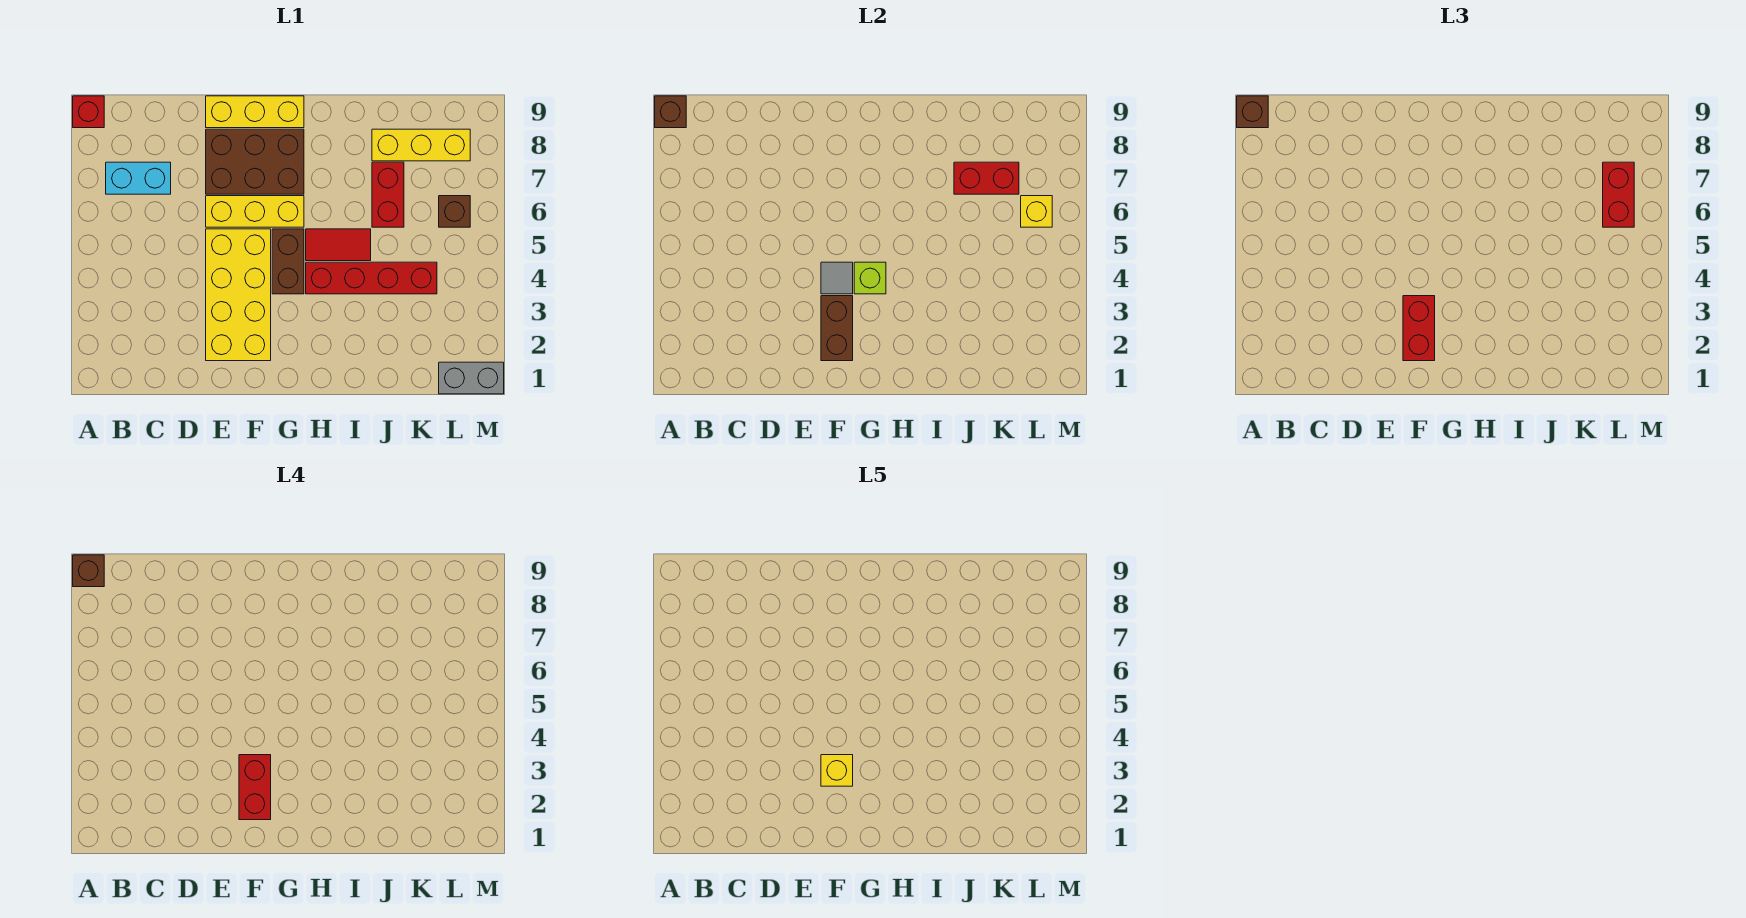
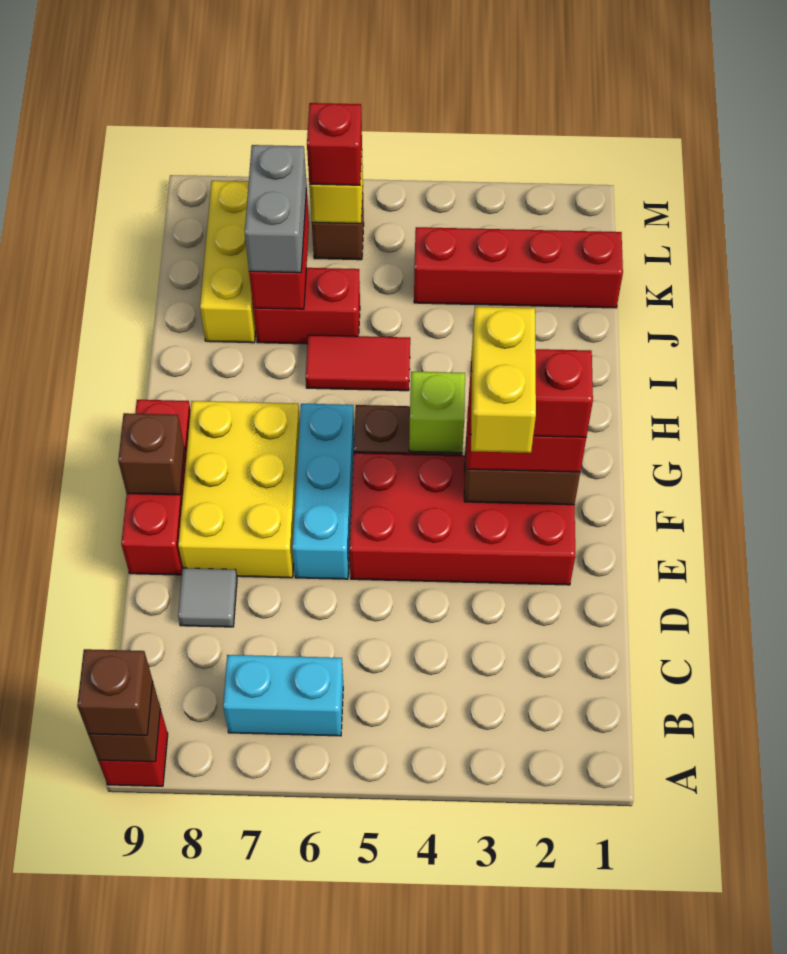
brown 1x1 brick [73,555,104,587] -> brown 1x1 brick moved to [118,413,184,495]
cyan 1x2 brick [106,162,171,194] -> cyan 1x2 brick turned to [223,655,343,736]
yellow 2x4 brick [206,229,271,361] -> red 2x4 brick [349,453,575,585]
yellow 1x3 brick [206,196,304,227] -> cyan 1x3 brick [292,404,354,579]
brown 2x3 brick [206,129,304,194] -> yellow 2x3 brick [178,401,300,578]
yellow 1x3 brick [206,96,304,128] -> red 1x3 brick [121,400,191,575]
yellow 1x1 brick [821,755,853,786] -> yellow 1x2 brick [471,307,536,453]
grey 1x1 tile [821,262,853,294] -> grey 1x1 tile moved to [178,568,237,627]
red 1x4 brick [306,262,437,294] -> red 1x4 brick turned to [414,227,623,308]
red 1x2 tile [306,229,371,261] -> red 1x2 tile turned to [306,335,410,391]
grey 1x2 brick [439,362,504,394] -> grey 1x2 brick moved to [245,145,307,273]
red 1x2 brick [1603,162,1634,227] -> red 1x1 brick [307,103,362,185]

